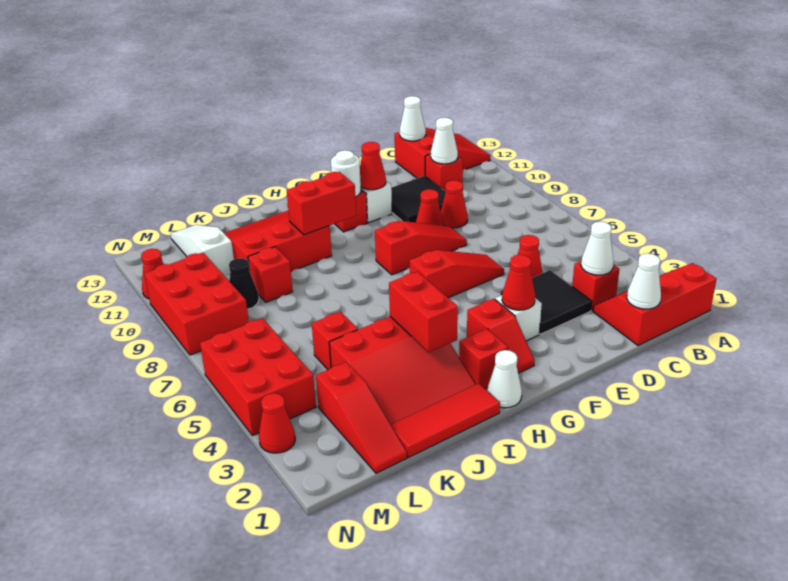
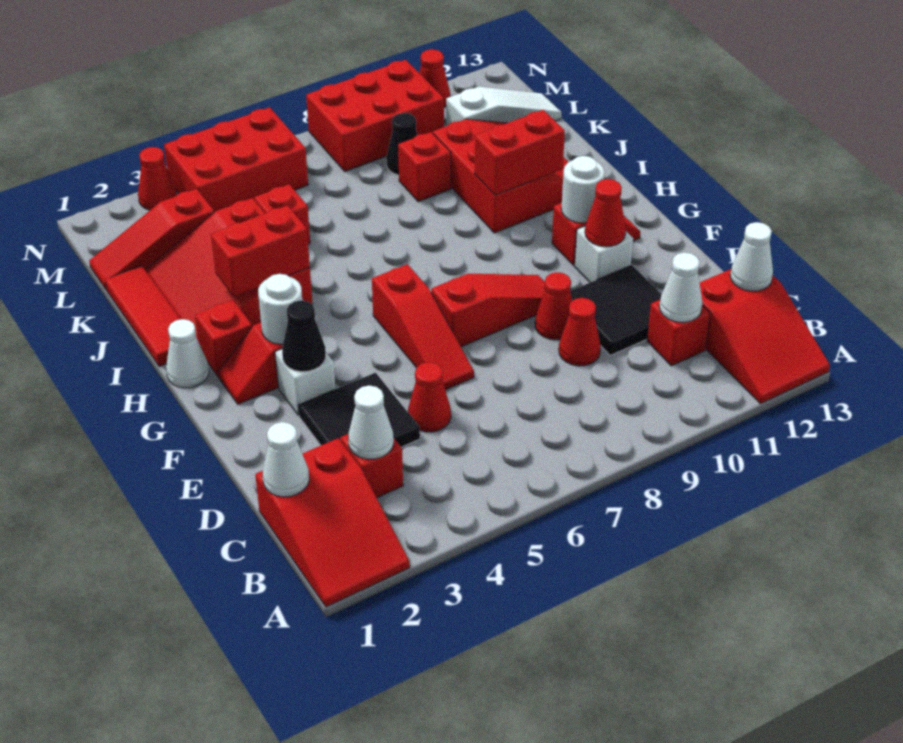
red 2x3 slope [593,263,717,346] -> red 2x3 slope turned to [255,438,410,607]
red 1x3 slope [375,221,467,275] -> red 1x3 slope turned to [431,274,545,347]
red 1x1 cone [502,255,535,310] -> black 1x1 cone [282,300,326,372]
none -> white 1x1 round brick [258,274,302,344]
red 1x2 brick [287,172,356,235] -> red 1x2 brick turned to [474,110,565,195]

